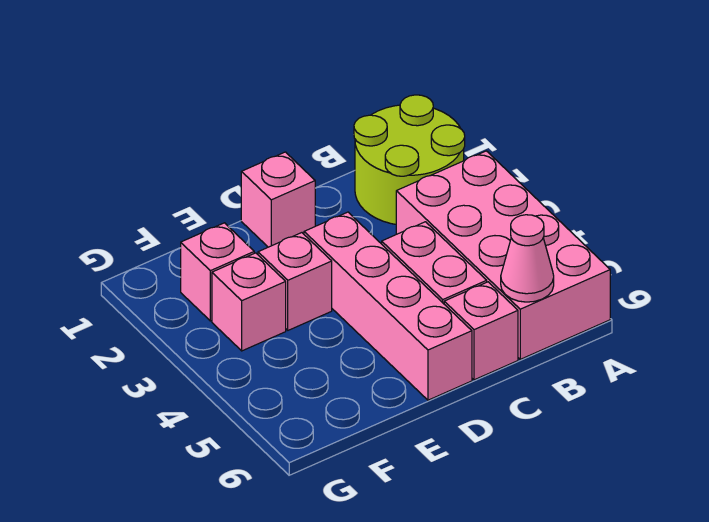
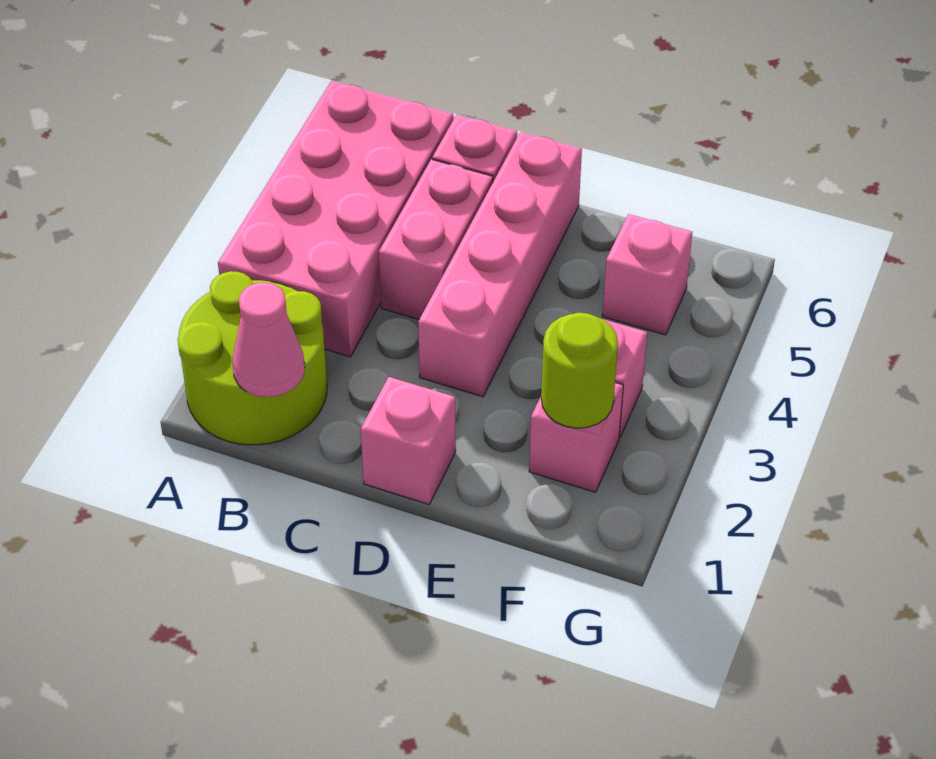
pink 1x1 cone [501,215,554,302] -> pink 1x1 cone moved to [233,282,305,397]
pink 1x1 brick [258,233,332,330] -> pink 1x1 brick moved to [602,214,692,335]
none -> lime 1x1 round brick [541,313,618,428]

